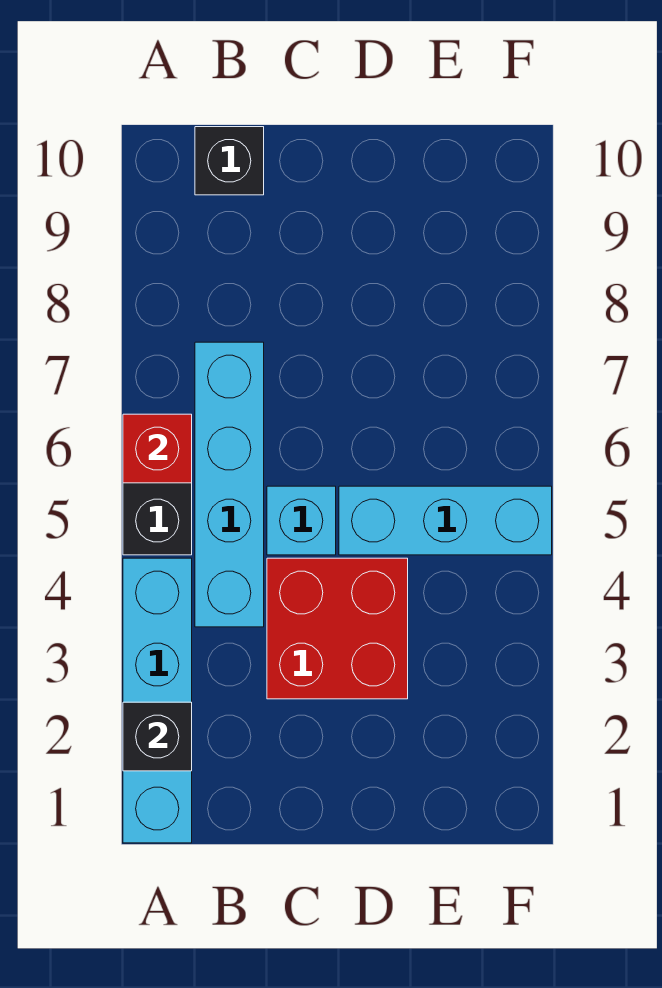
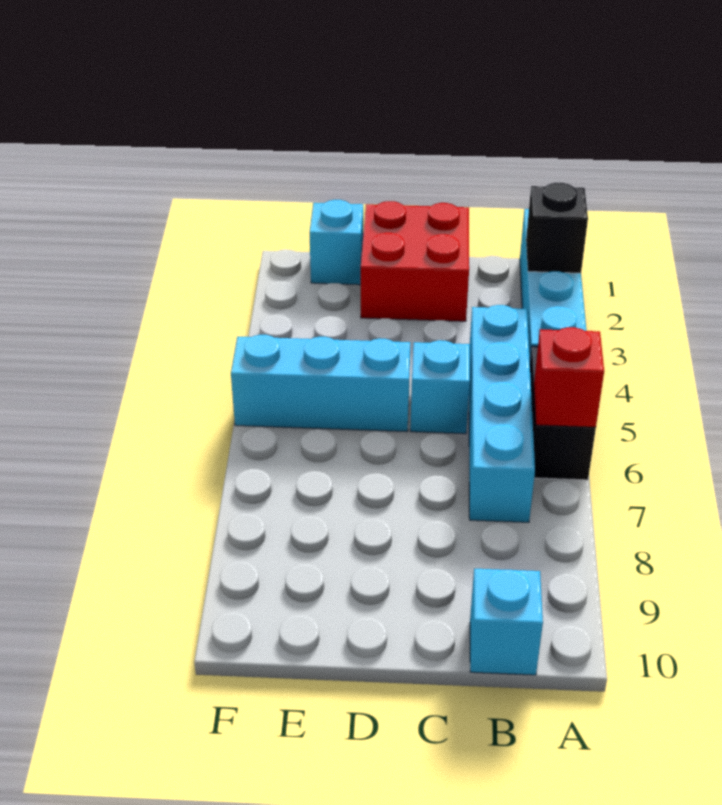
black 1x1 brick [195,127,264,195] -> cyan 1x1 brick [470,569,543,675]
red 2x2 brick [267,558,408,699] -> red 2x2 brick moved to [361,201,469,321]
none -> cyan 1x1 brick [310,200,363,285]

